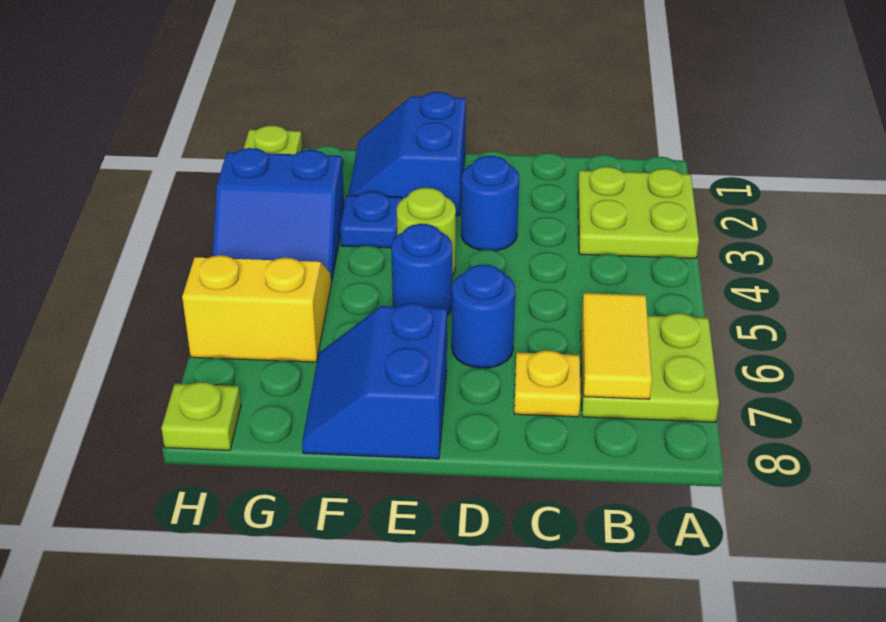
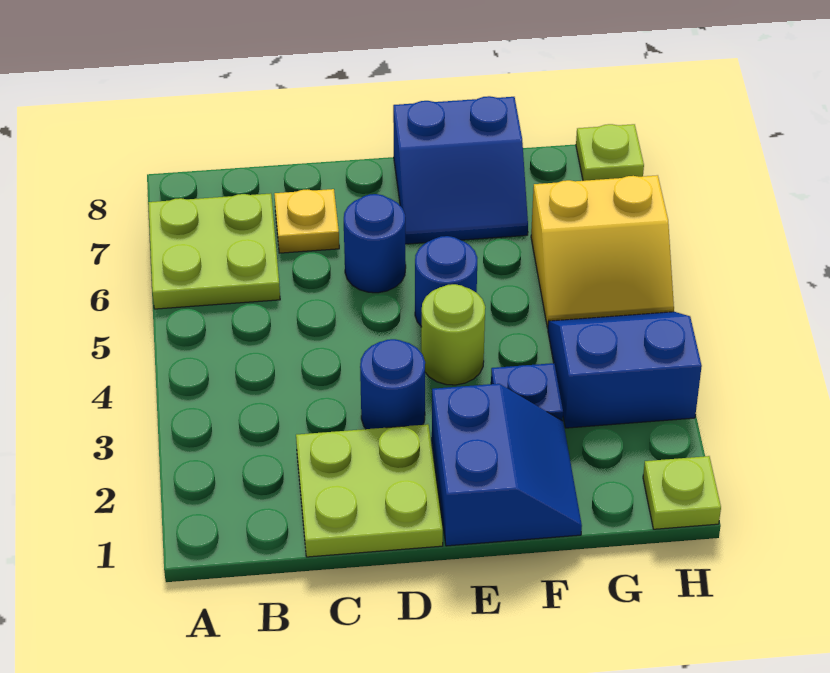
lime 2x2 plate [578,167,699,258] -> lime 2x2 plate moved to [296,424,443,557]
yellow 1x2 tile [582,293,652,399] -> none
blue 2x2 slope [302,303,447,459] -> blue 2x2 slope turned to [393,96,528,244]

